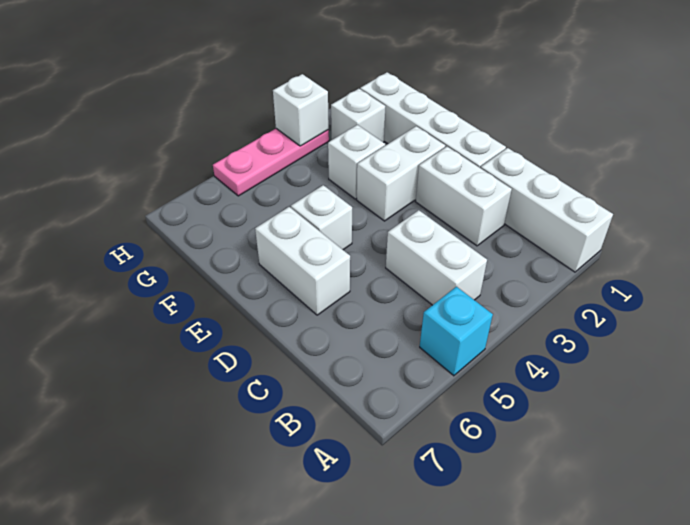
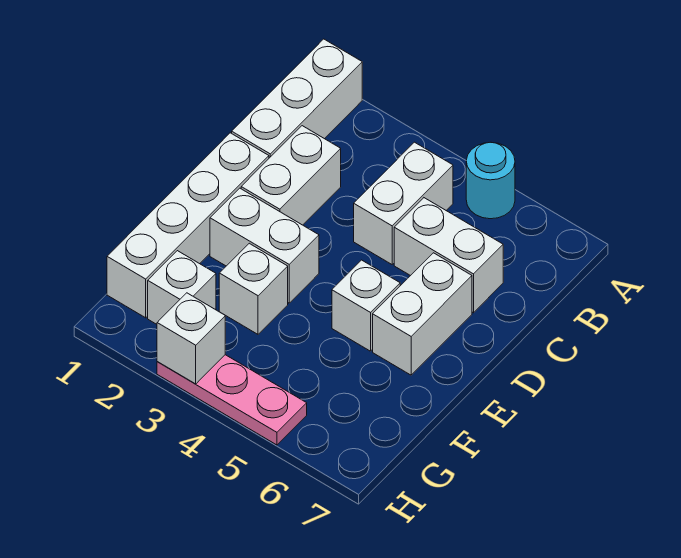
cyan 1x1 brick [420,287,493,376] -> cyan 1x1 round brick [466,142,515,219]
none -> white 1x2 brick [394,198,503,313]

